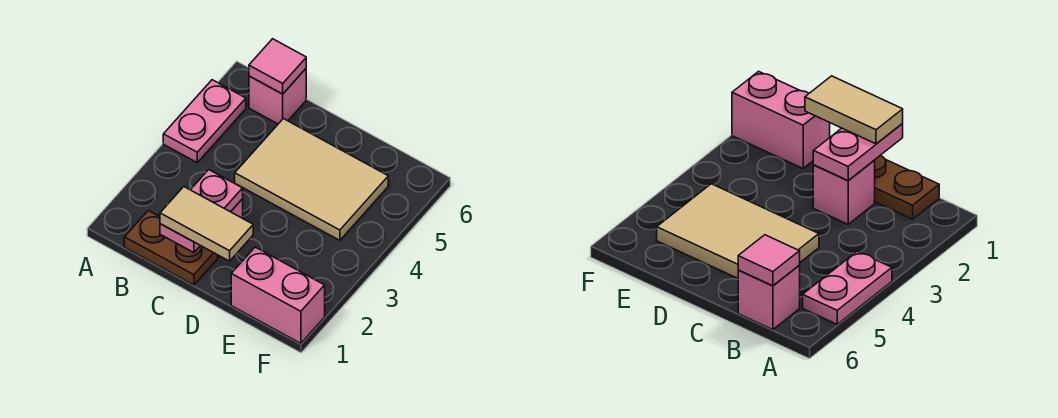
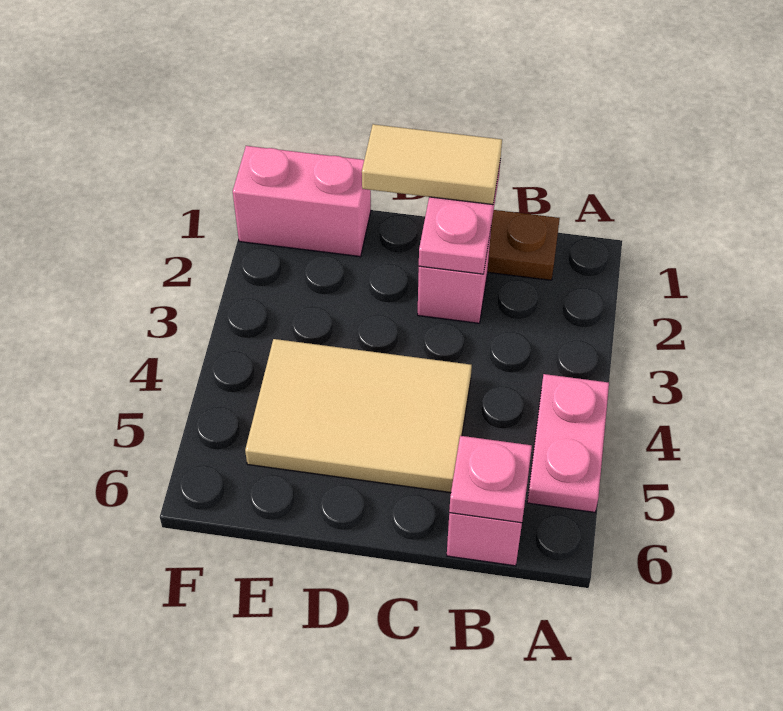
pink 1x1 tile [249,39,306,94] -> pink 1x1 plate [449,436,532,523]

